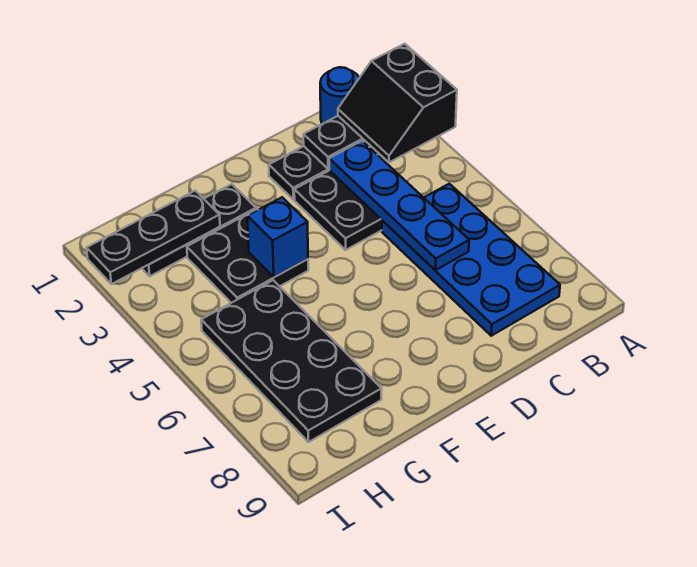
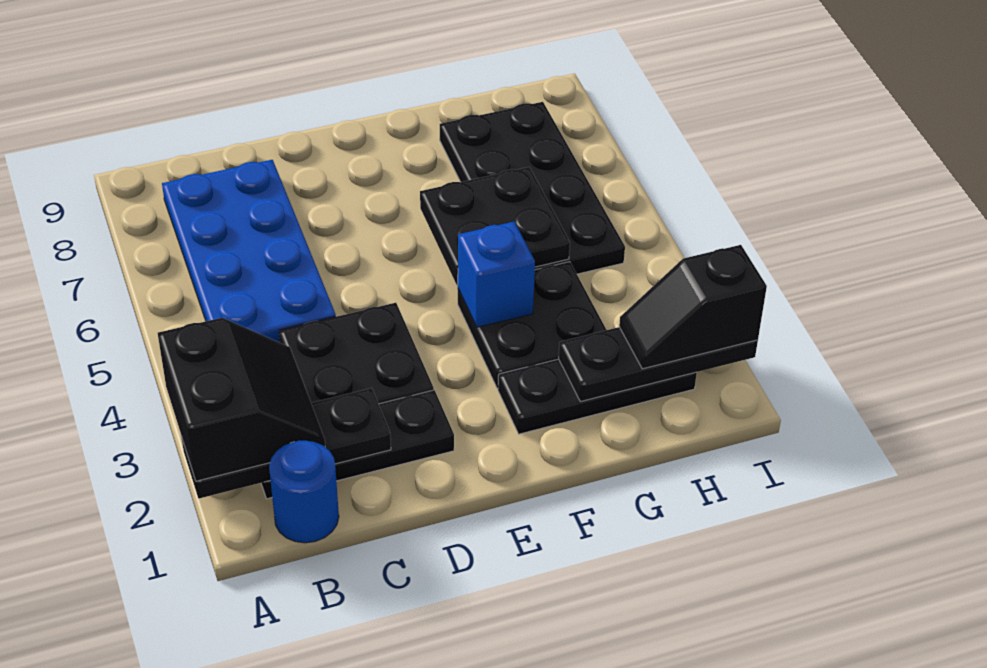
blue 1x4 plate [329,141,469,270] -> none
none -> black 2x2 plate [420,167,570,285]
none -> black 1x2 slope [619,245,767,369]

